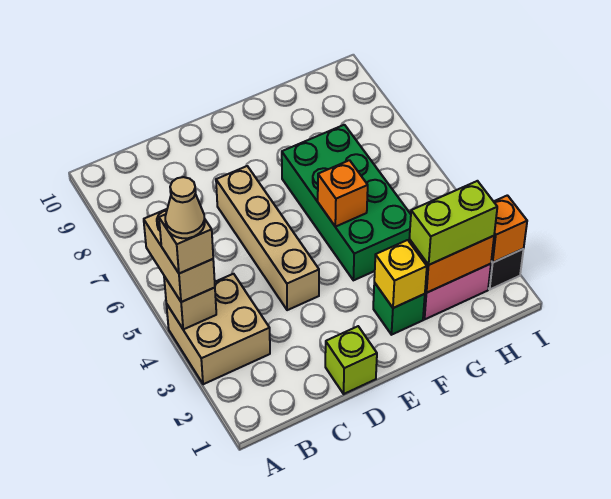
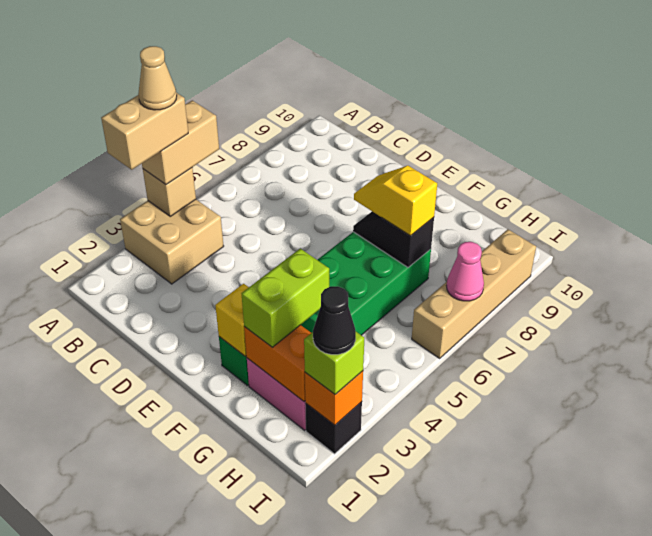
tan 1x1 brick [159,214,213,274] -> tan 1x2 brick [101,93,188,170]
lime 1x1 brick [325,326,377,394] -> lime 1x1 brick moved to [304,332,364,394]
tan 1x4 brick [216,166,319,310] -> tan 1x4 brick moved to [412,229,536,358]
orange 1x1 brick [318,160,368,227] -> none
none -> black 1x2 slope [353,212,434,267]
none -> yellow 1x2 slope [354,166,437,236]
lime 1x2 brick [409,181,497,265] -> lime 1x2 brick turned to [241,249,329,347]
none -> black 1x1 cone [313,286,356,355]
none -> pink 1x1 cone [446,242,484,301]

